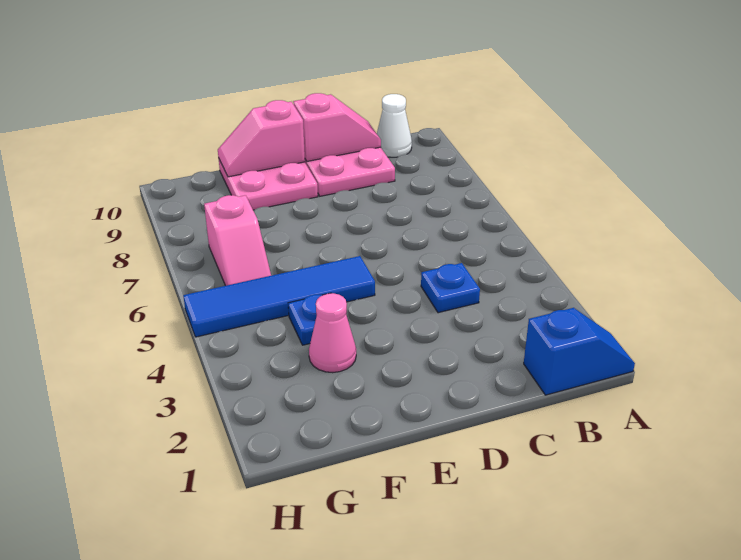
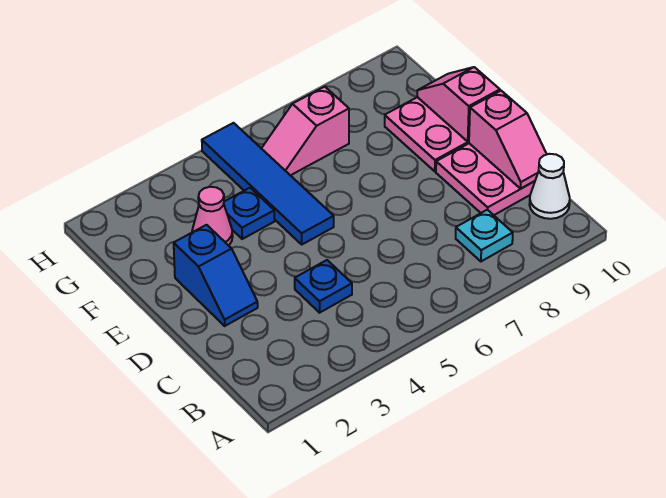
blue 1x2 slope [524,308,635,395] -> blue 1x2 slope moved to [174,225,258,326]
none -> cyan 1x1 plate [456,210,513,261]

